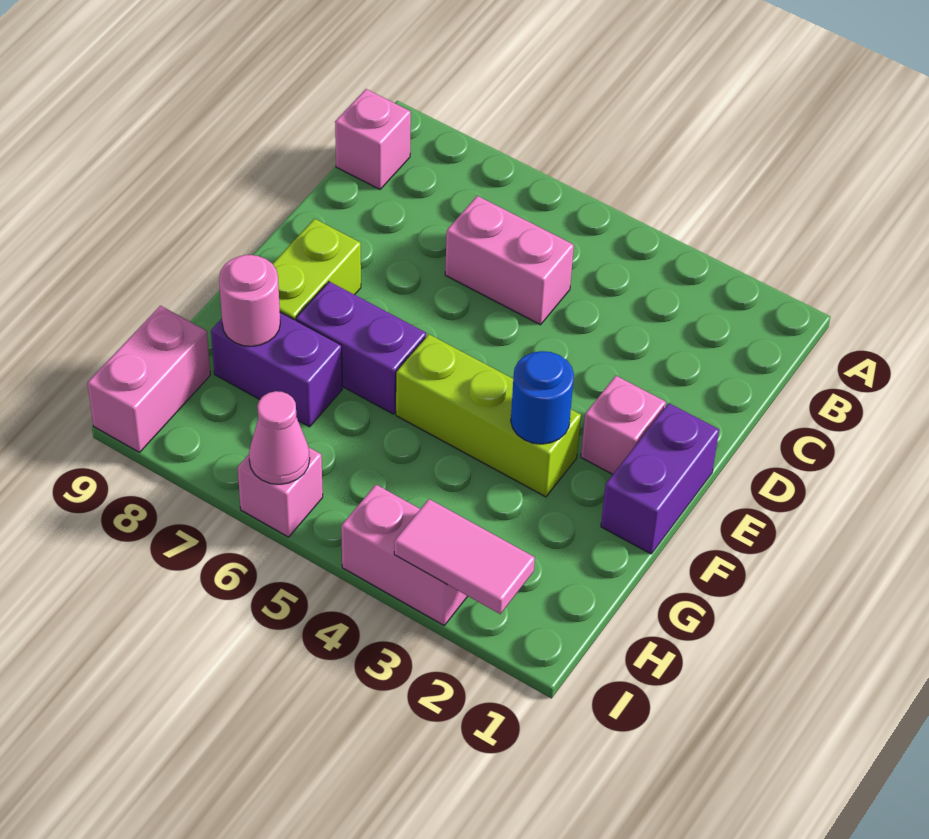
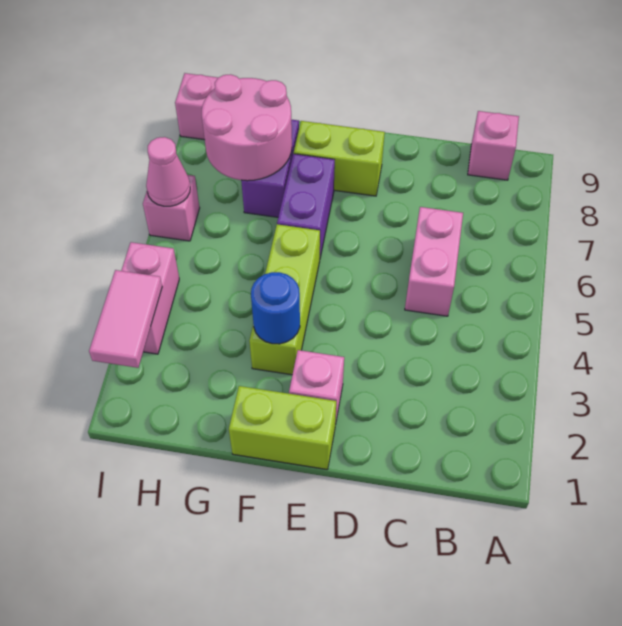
purple 1x2 brick [601,403,719,554] -> lime 1x2 brick [229,386,336,469]
pink 1x1 round brick [219,255,280,346] -> pink 2x2 round brick [202,74,292,181]

